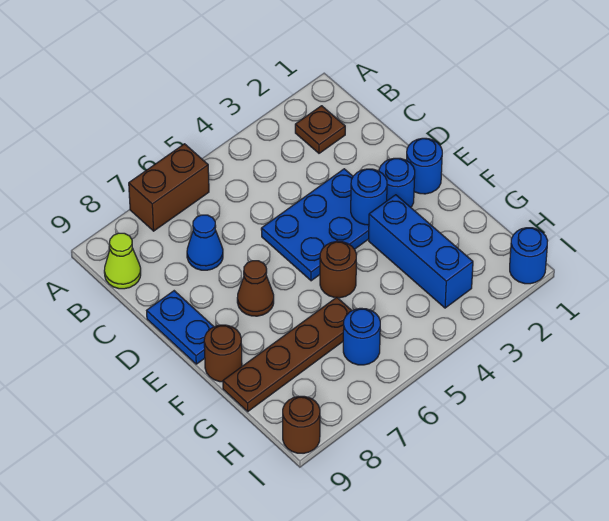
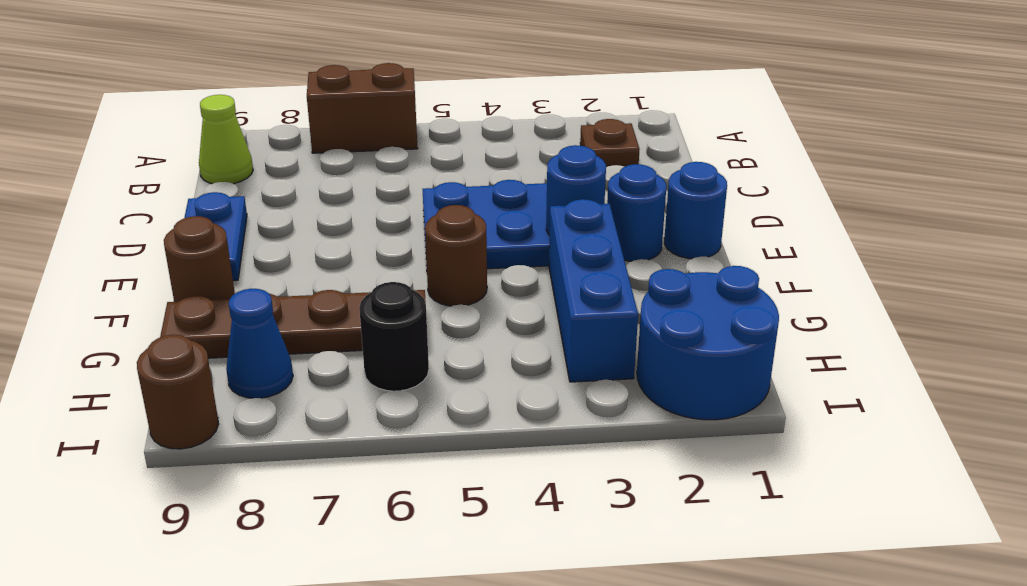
blue 1x1 cone [187,215,223,270] -> blue 1x1 cone moved to [226,289,293,398]
brown 1x1 cone [237,261,274,316] -> none
blue 1x1 round brick [343,308,380,365] -> black 1x1 round brick [359,282,429,391]
blue 1x1 round brick [510,228,548,284] -> blue 2x2 round brick [637,266,779,420]

